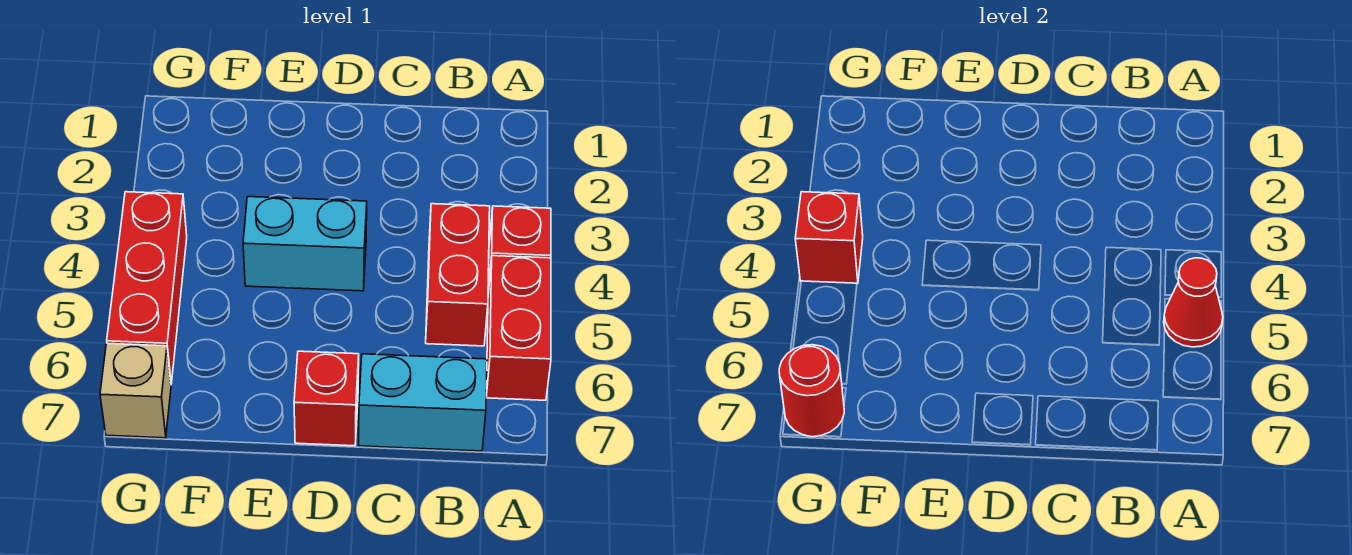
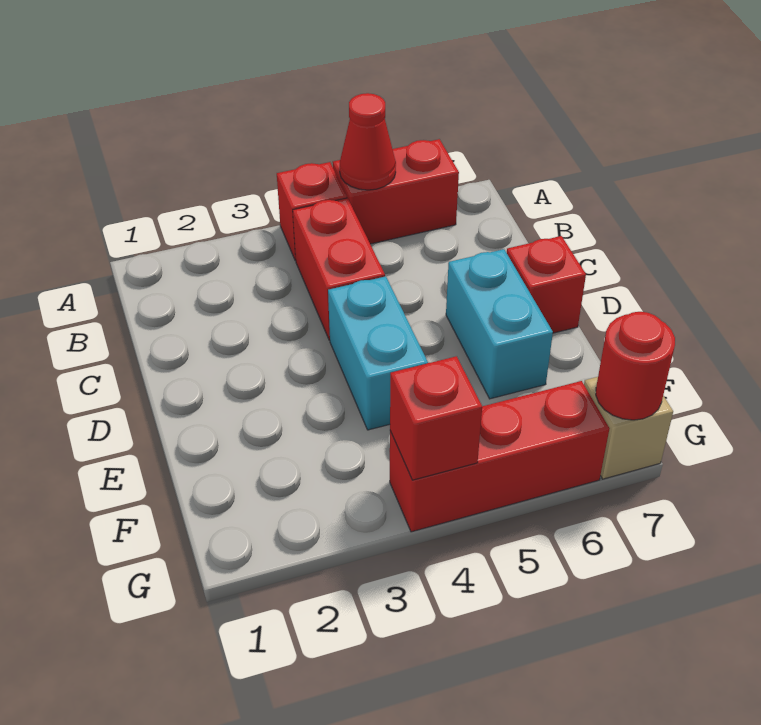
red 1x2 brick [426,204,490,346] -> red 1x2 brick turned to [293,198,385,340]
cyan 1x2 brick [359,354,487,451] -> cyan 1x2 brick moved to [446,249,553,399]

